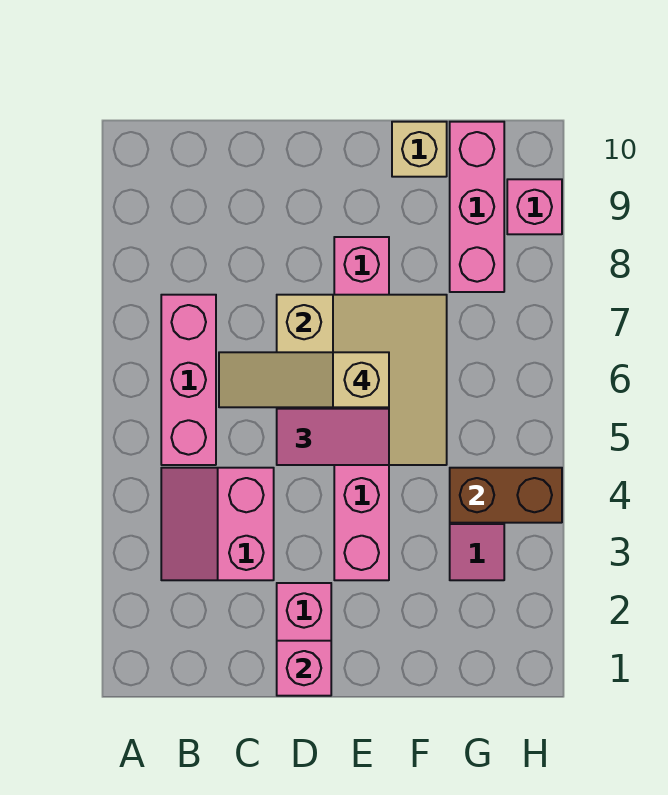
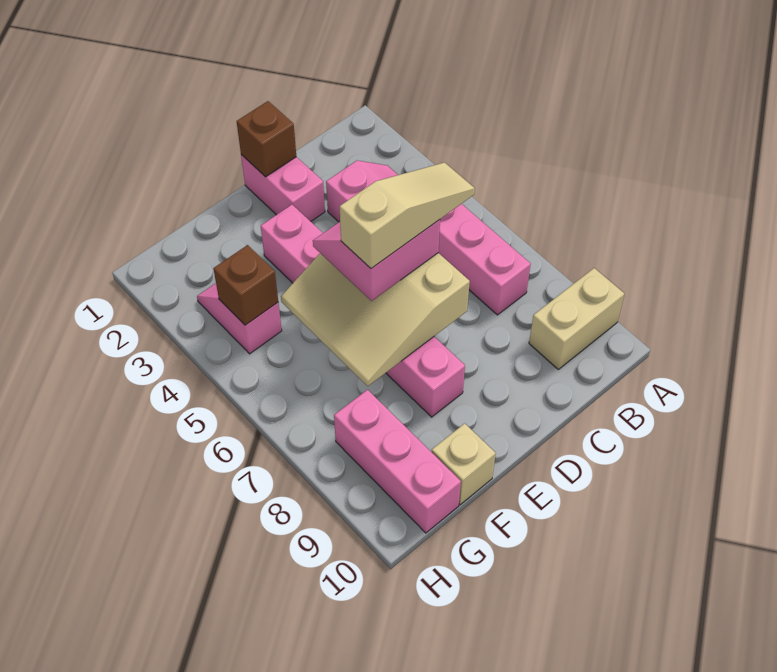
none -> tan 1x2 brick [529,268,624,369]
pink 1x1 brick [277,641,331,696] -> brown 1x1 brick [237,101,296,177]
brown 1x2 brick [450,468,562,523] -> brown 1x1 brick [213,245,278,325]
pink 1x1 brick [507,179,562,234] -> none

